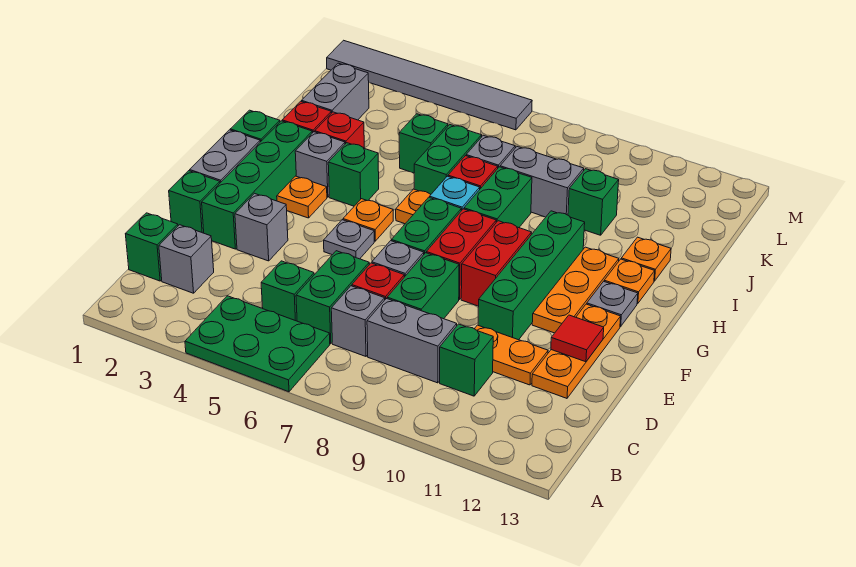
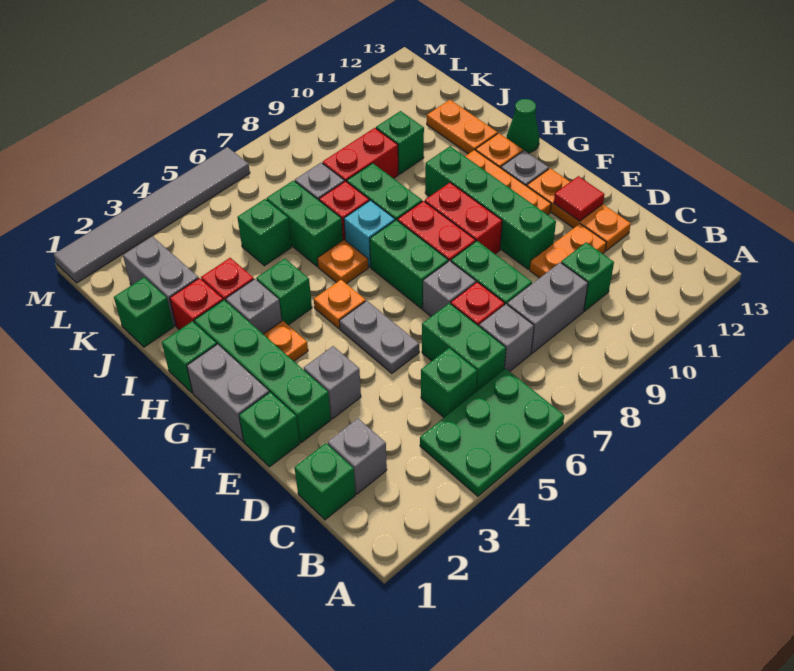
grey 1x1 plate [324,220,374,259] -> grey 1x2 plate [339,301,419,373]
none -> green 1x1 cone [507,99,539,153]
orange 1x1 plate [621,237,671,281] -> orange 1x2 plate [427,100,498,154]
none -> green 1x1 brick [114,277,174,347]
grey 1x2 brick [500,147,584,217] -> red 1x2 brick [323,128,398,182]

